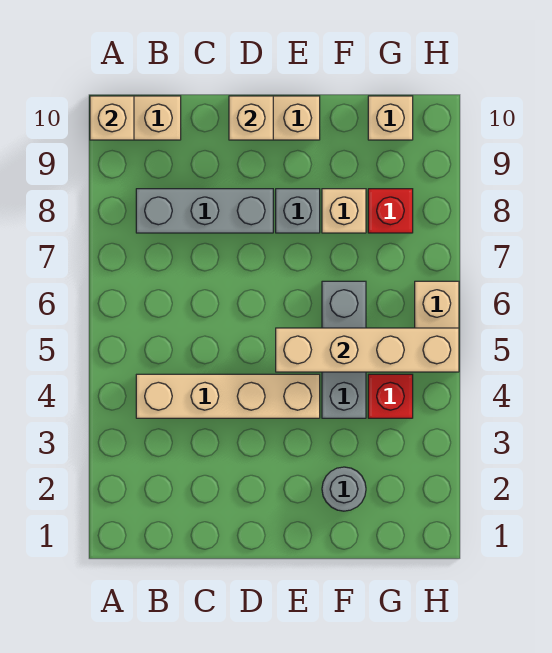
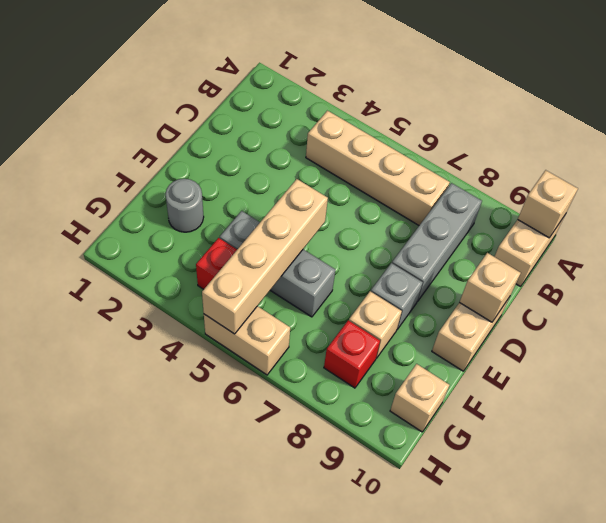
tan 1x4 brick [136,374,320,418] -> tan 1x4 brick turned to [306,111,450,225]

